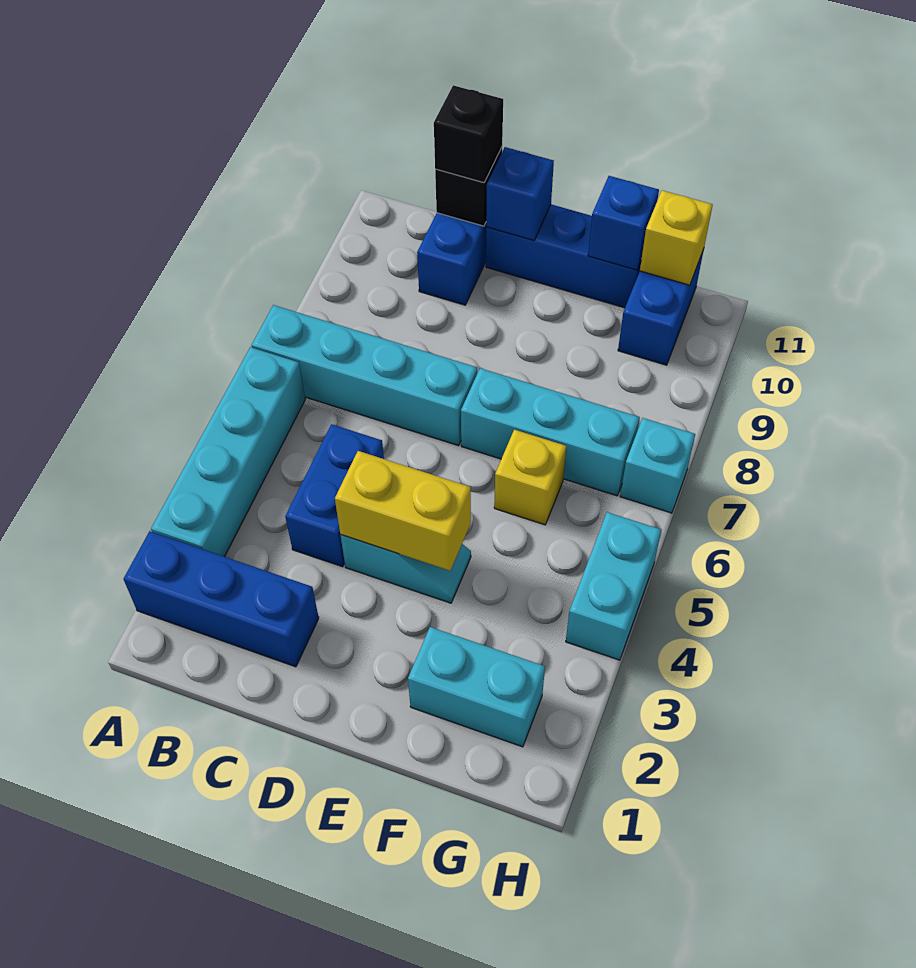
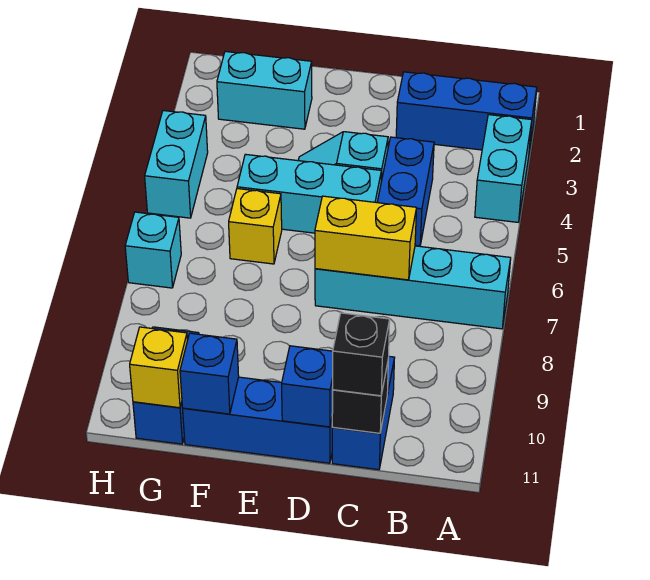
cyan 1x4 brick [151,347,305,557] -> cyan 1x2 brick [475,115,532,222]
yellow 1x2 brick [335,451,471,571] -> yellow 1x2 brick moved to [315,196,417,280]
cyan 1x3 brick [461,368,640,496] -> cyan 1x3 brick moved to [237,154,381,233]

